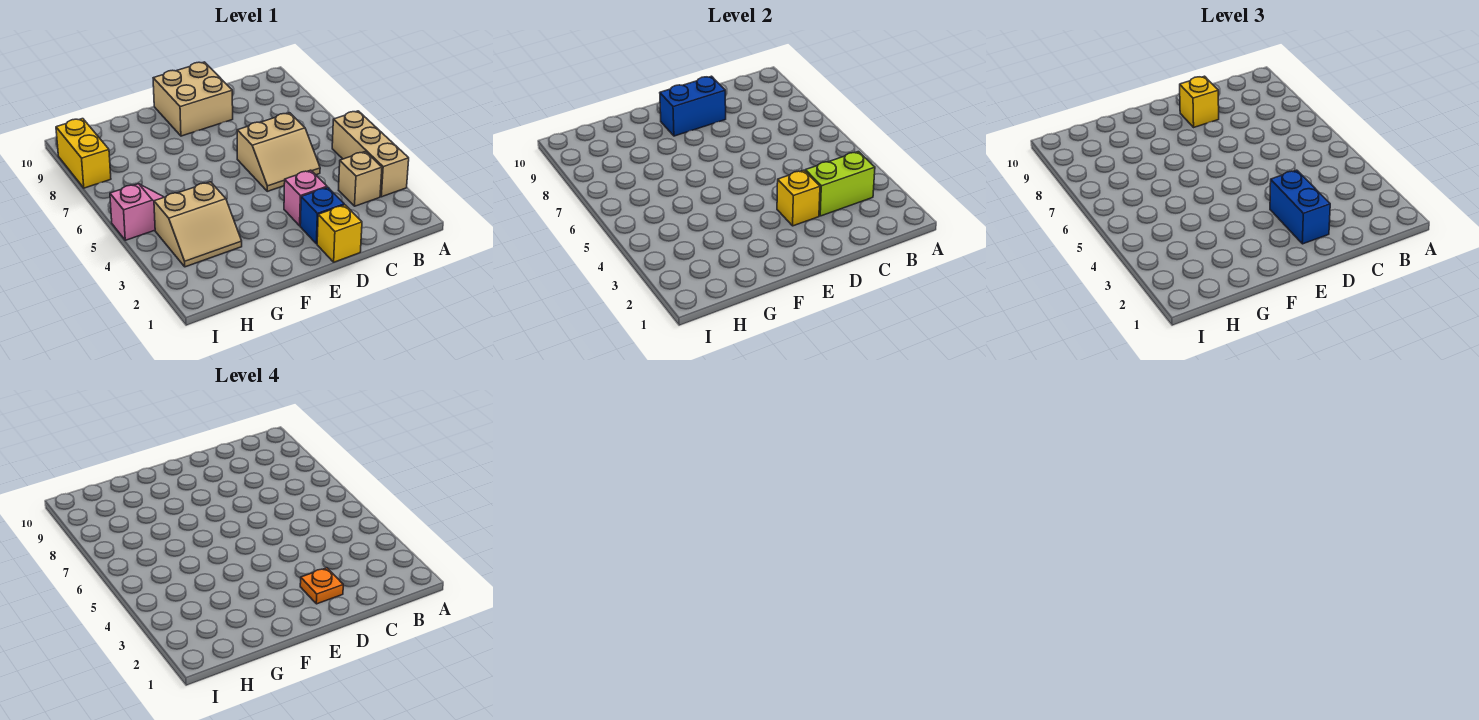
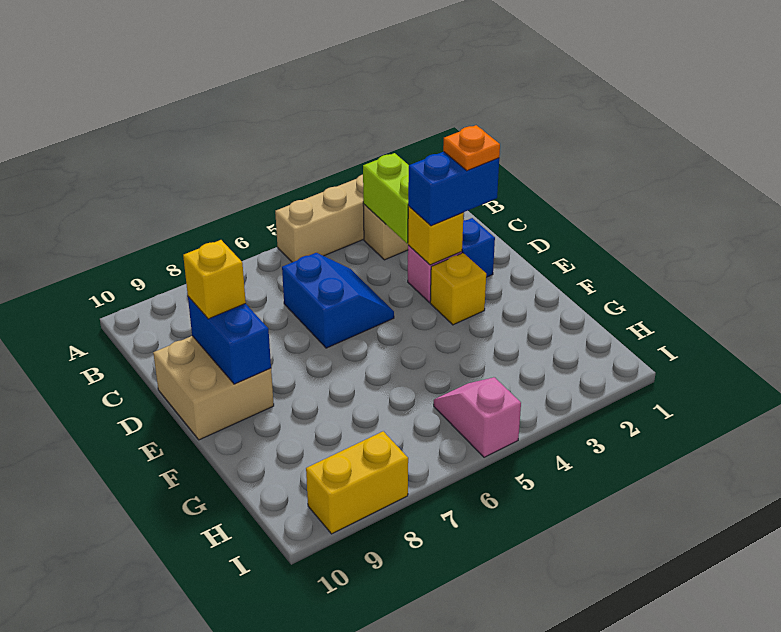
tan 2x2 slope [237,113,320,191] -> blue 2x2 slope [282,253,394,348]
yellow 1x1 brick [317,205,362,262] -> yellow 1x1 brick moved to [430,253,486,325]
tan 2x2 slope [154,182,242,267] -> none

